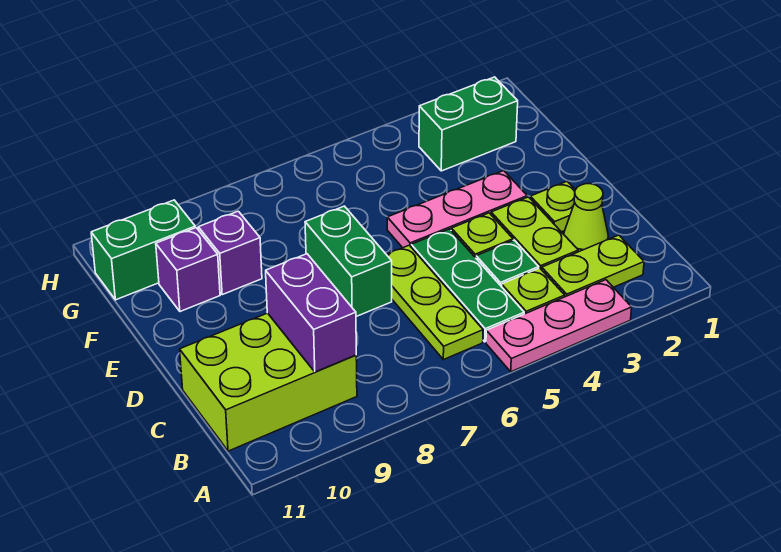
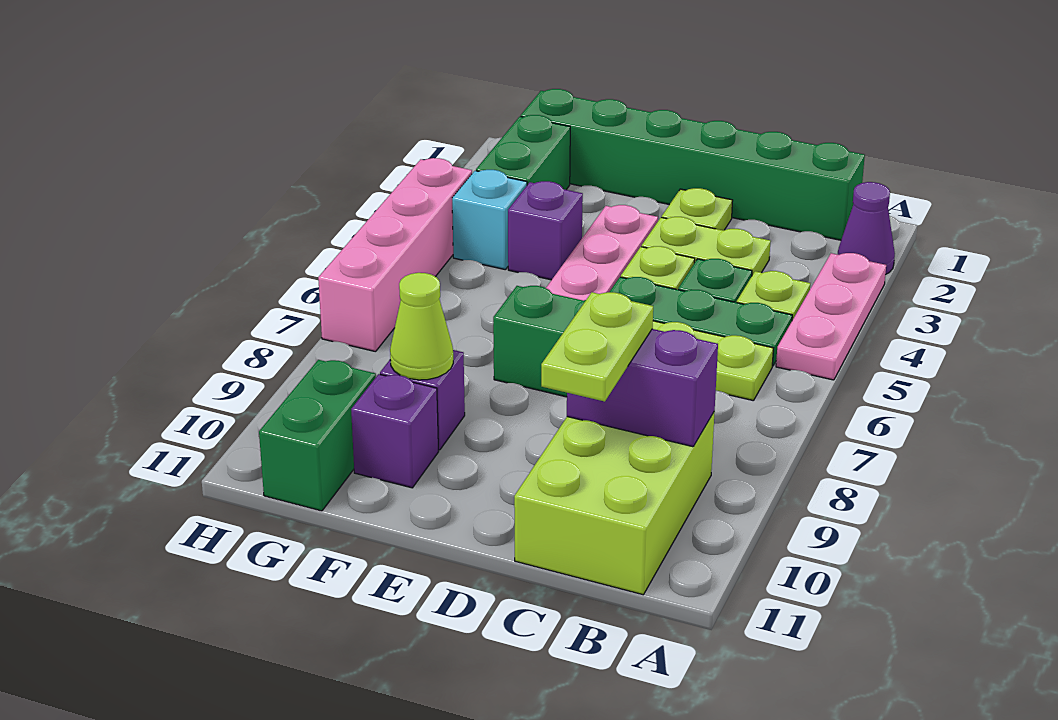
none -> purple 1x1 cone [838,182,895,275]
none -> green 1x6 brick [521,89,865,240]
lime 1x2 plate [542,235,644,297] -> lime 1x2 plate moved to [541,292,653,402]
lime 1x1 cone [564,184,608,252] -> lime 1x1 cone moved to [390,273,453,380]
none -> purple 1x1 brick [508,181,583,280]
none -> cyan 1x1 brick [452,170,527,270]
none -> pink 1x4 brick [318,158,472,352]

